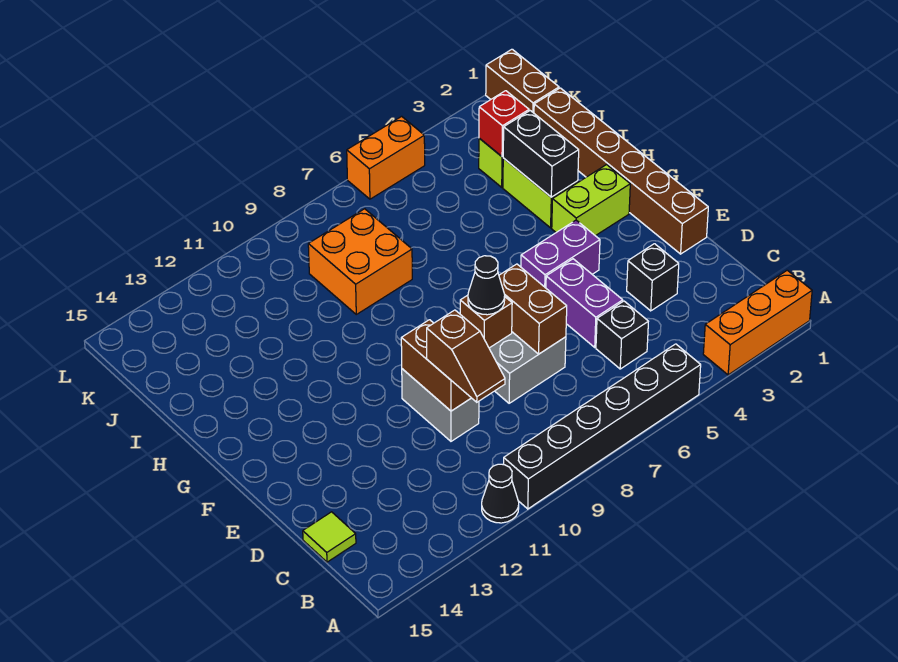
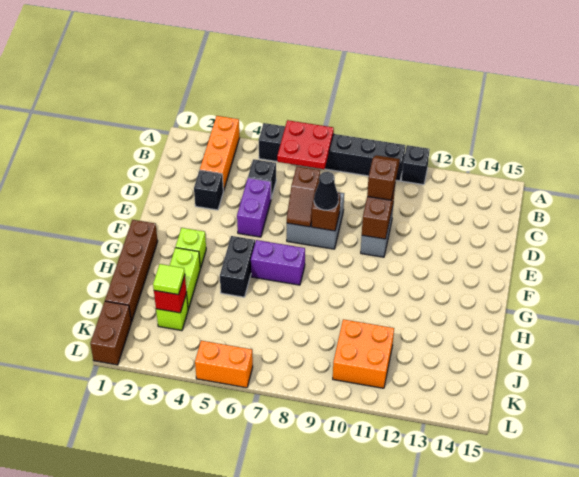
orange 1x3 brick [703,270,812,375] -> orange 1x3 brick turned to [200,116,240,191]
none -> red 2x2 plate [277,120,334,169]
black 1x1 cone [482,464,519,523] -> black 1x1 brick [401,145,430,185]
lime 1x1 tile [303,512,356,562] -> lime 1x1 tile moved to [153,264,185,295]
brown 1x2 brick [499,264,567,354] -> brown 1x2 slope [287,166,320,227]
brown 1x6 brick [534,88,708,254] -> brown 1x4 brick [105,220,158,322]
purple 1x2 brick [521,220,600,288] -> purple 1x2 brick moved to [251,240,305,285]
lime 1x2 brick [552,165,630,236] -> lime 1x1 brick [176,228,206,268]
black 1x2 brick [503,111,579,197] -> black 1x2 brick moved to [220,236,255,297]
orange 2x2 brick [308,209,412,314] -> orange 2x2 brick moved to [333,319,394,388]

